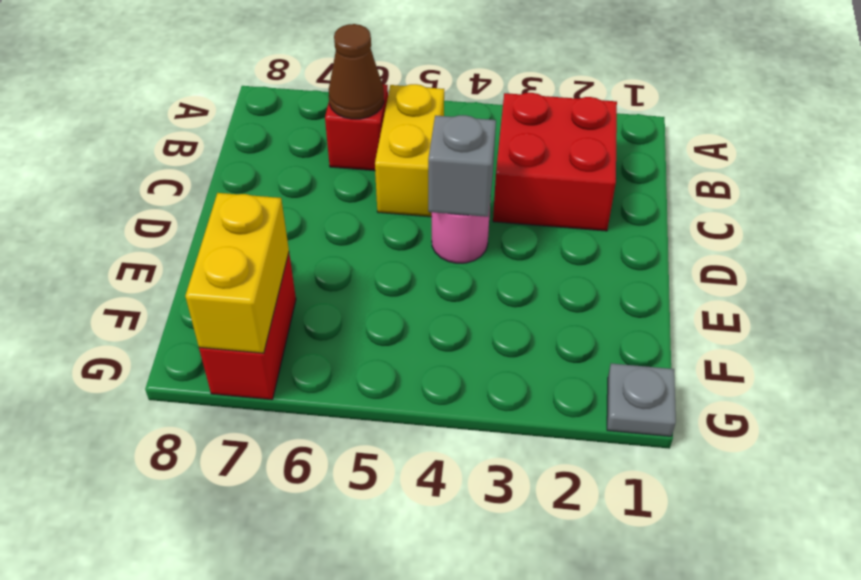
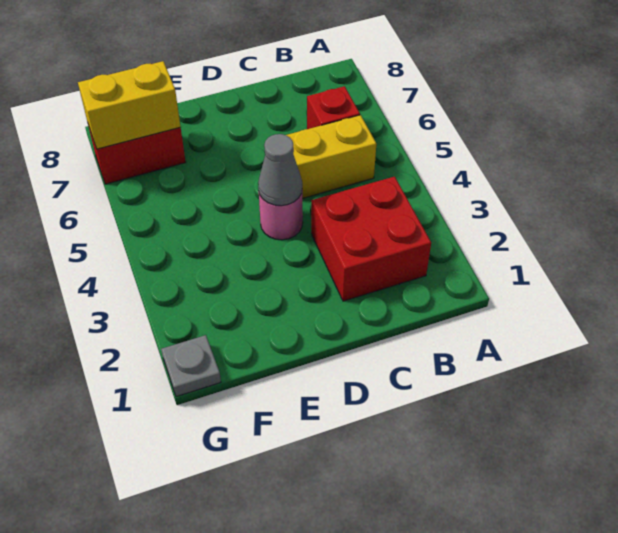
brown 1x1 cone [329,24,384,119] -> none
grey 1x1 brick [428,115,496,217] -> grey 1x1 cone [258,134,302,206]

